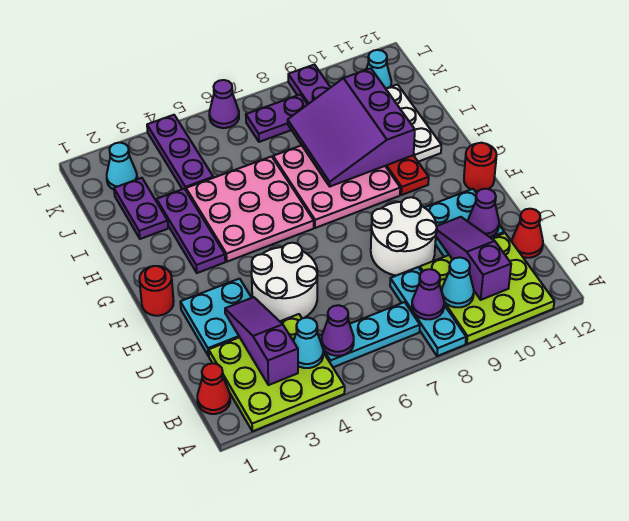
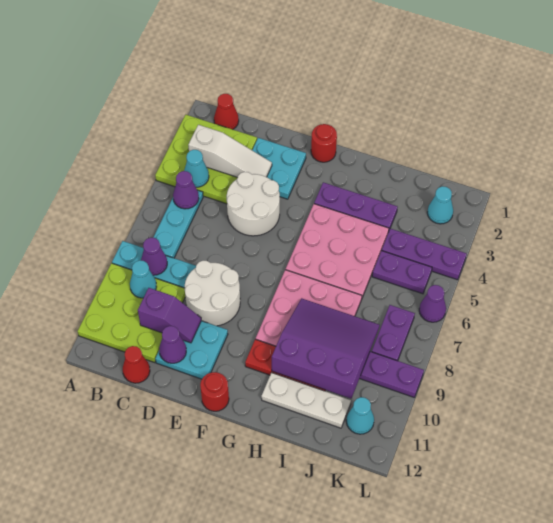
purple 1x3 slope [225,297,298,385] -> white 1x3 slope [188,125,272,177]
purple 1x3 slope [436,217,511,300] -> purple 1x2 slope [138,288,201,343]
purple 1x2 plate [114,178,168,239] -> purple 1x2 plate moved to [372,251,432,294]

